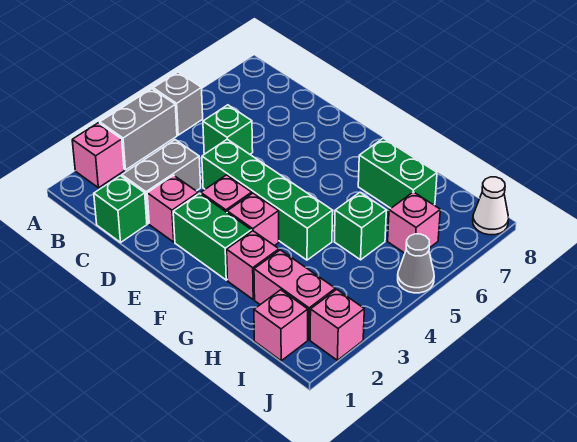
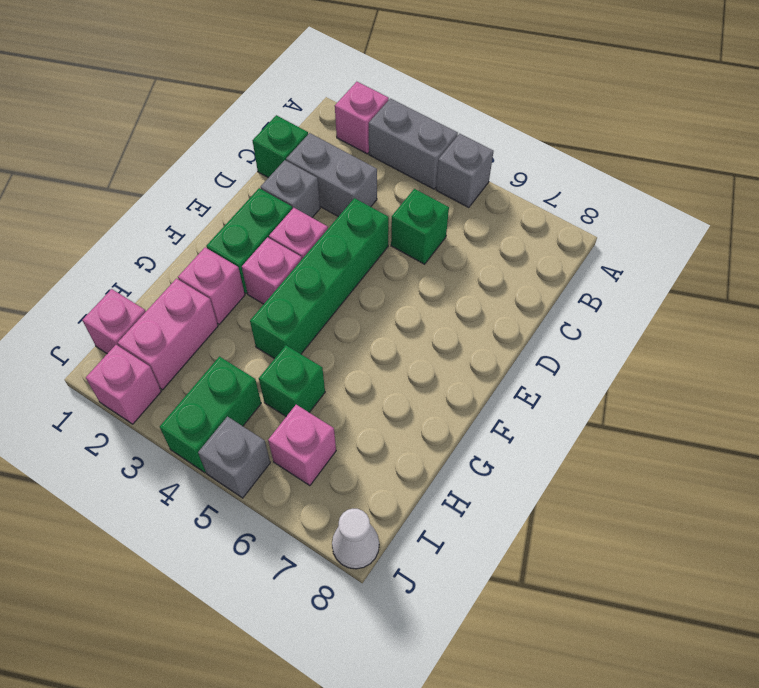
pink 1x1 brick [147,175,198,242] -> grey 1x1 brick [261,160,320,217]
green 1x2 brick [358,138,437,208] -> green 1x2 brick moved to [160,357,261,473]
grey 1x1 cone [398,234,434,293] -> grey 1x1 brick [198,417,270,498]

